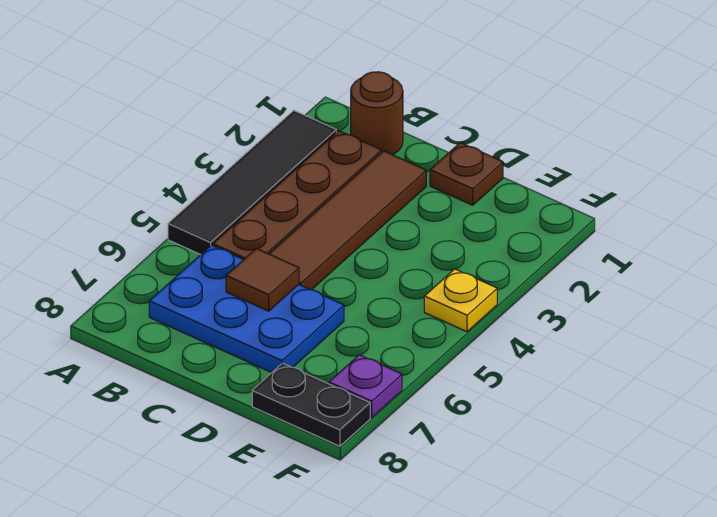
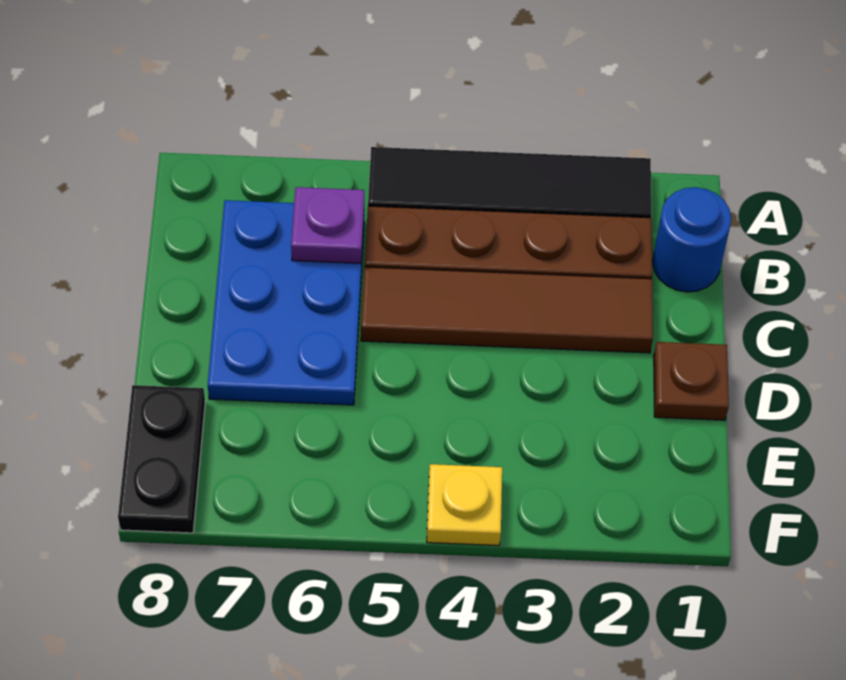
brown 1x1 round brick [351,72,403,155] -> blue 1x1 round brick [653,187,731,292]
brown 1x1 tile [226,248,299,311] -> none
purple 1x1 plate [329,355,402,418] -> purple 1x1 plate moved to [291,187,364,263]

